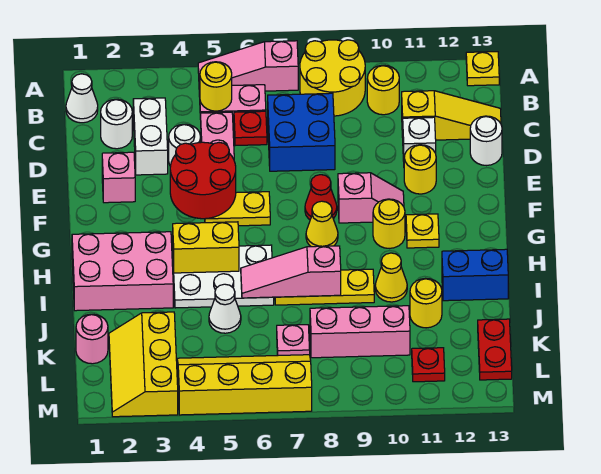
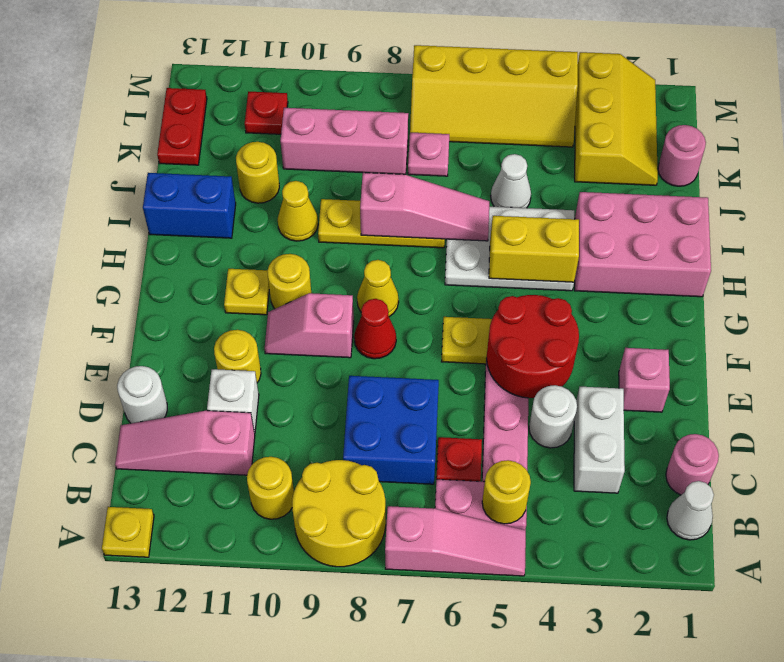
none -> pink 1x1 round brick [666,434,719,495]
white 1x1 round brick [101,99,132,149] -> none
yellow 1x3 slope [402,91,501,140] -> pink 1x3 slope [115,411,255,475]

